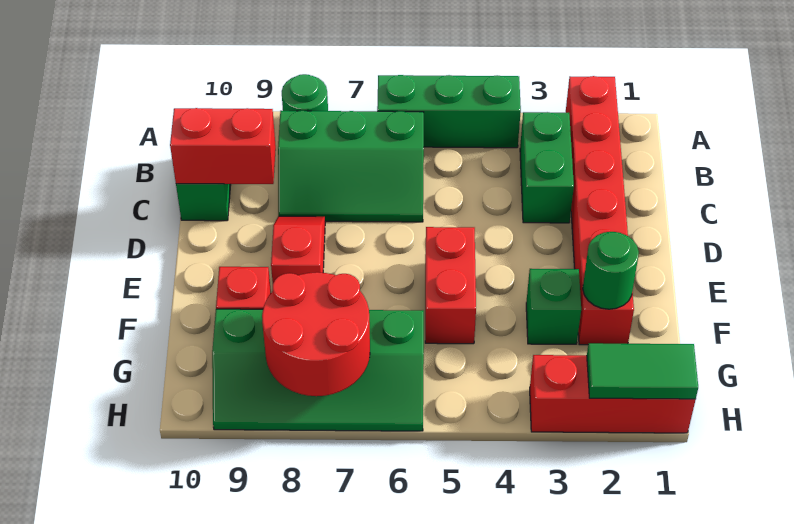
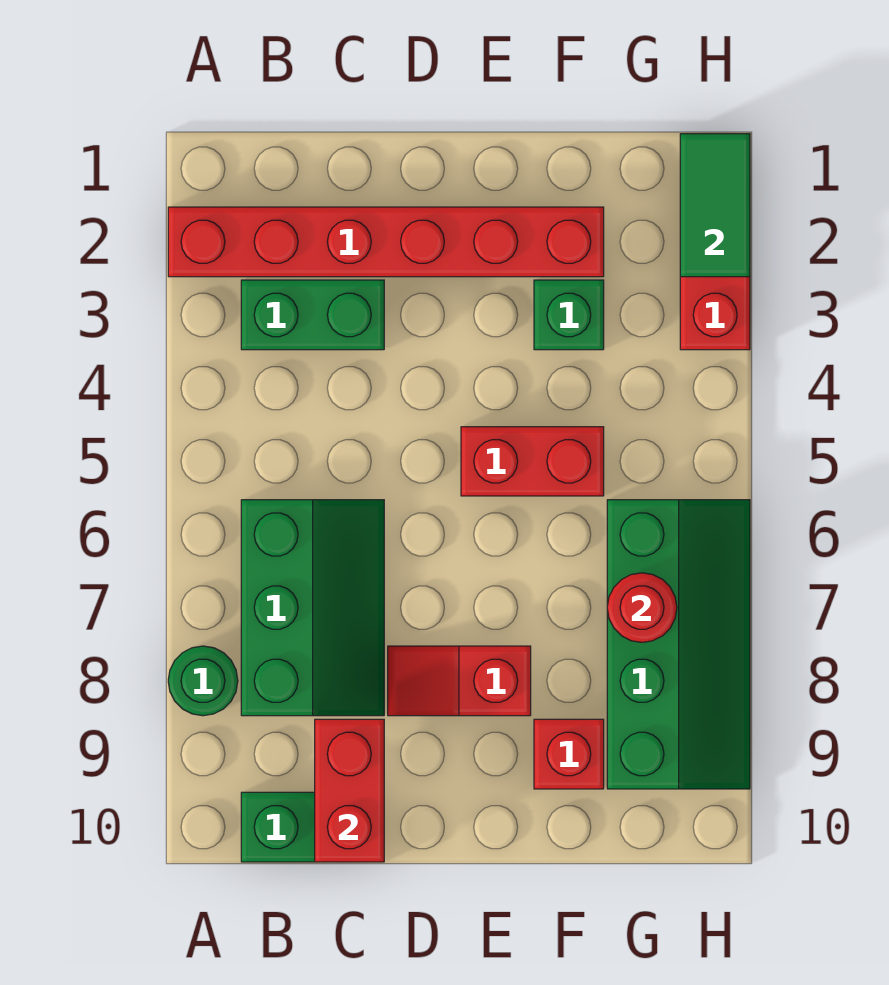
green 1x3 brick [377,75,521,148] -> none
green 1x1 round brick [583,232,639,309] -> none
red 2x2 round brick [262,272,370,396] -> red 1x1 round brick [607,573,677,642]

